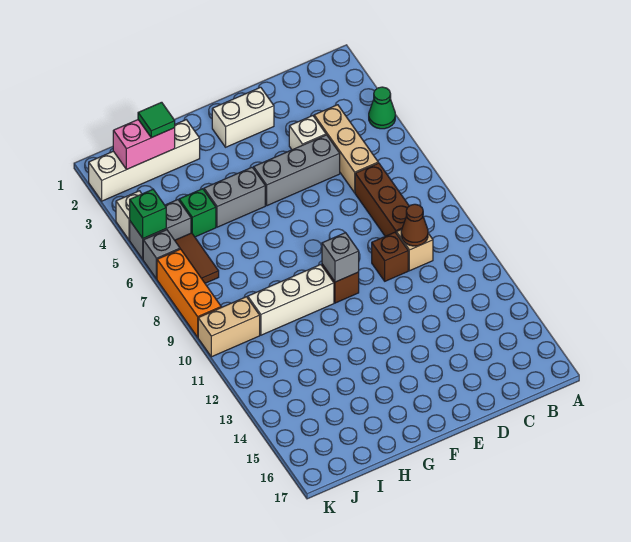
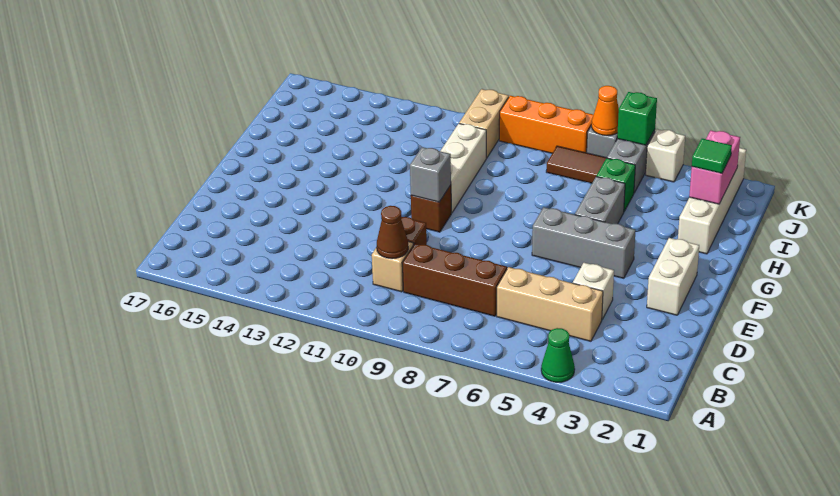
grey 1x3 brick [254,135,340,206] -> grey 1x3 brick turned to [532,207,636,278]
none -> orange 1x1 cone [592,86,619,136]

